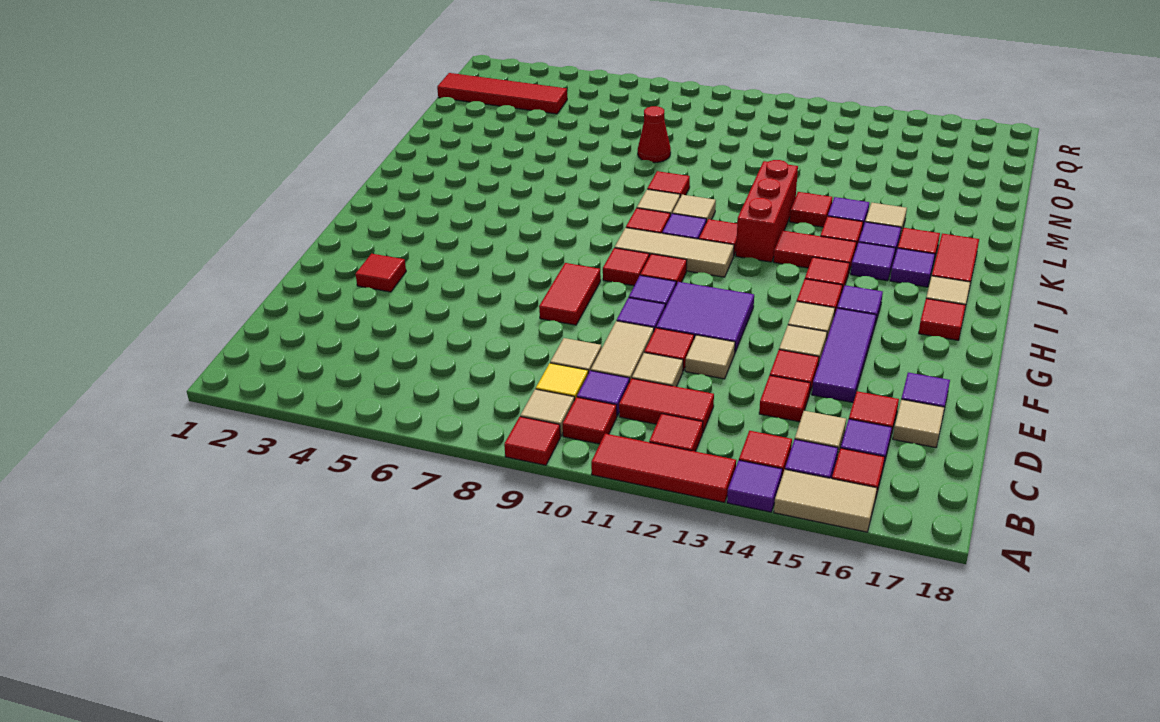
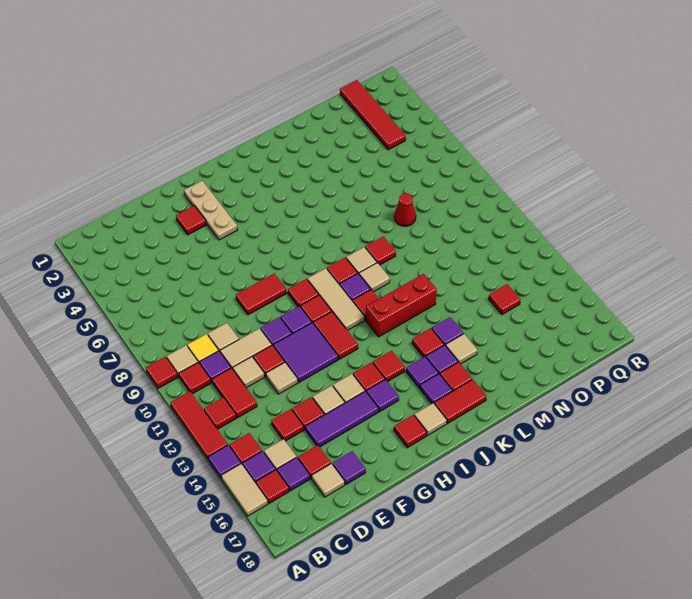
none -> tan 1x3 plate [184,181,237,240]
red 1x2 tile [774,231,856,272] -> red 1x2 tile moved to [313,312,358,359]
red 1x1 tile [790,192,832,227] -> red 1x1 tile moved to [489,284,520,315]

